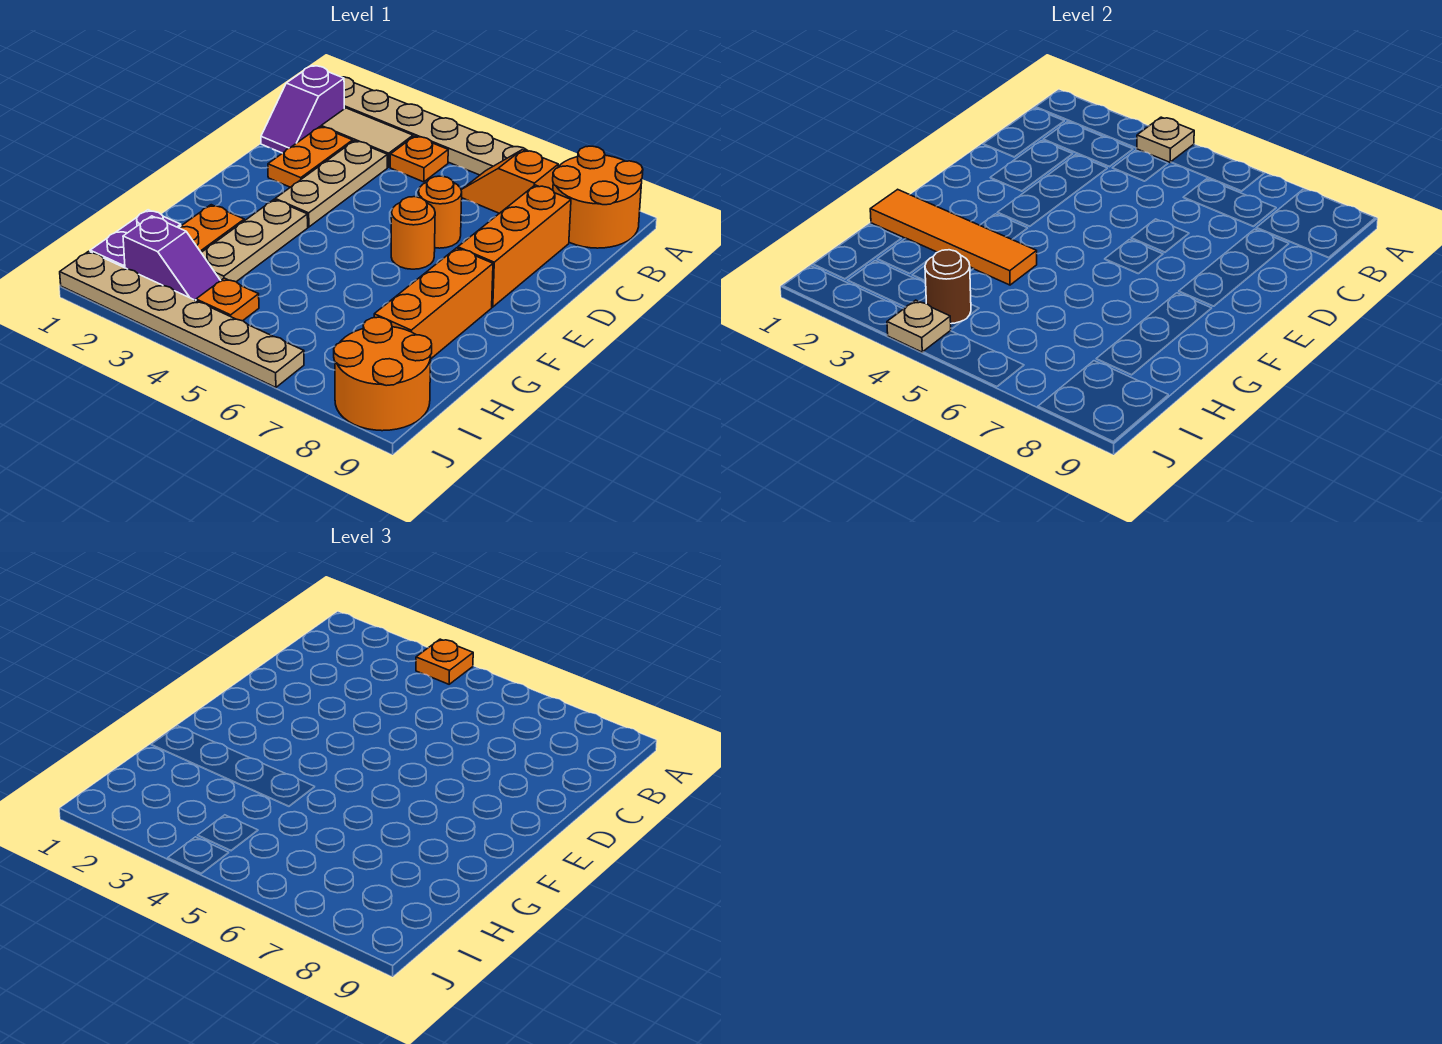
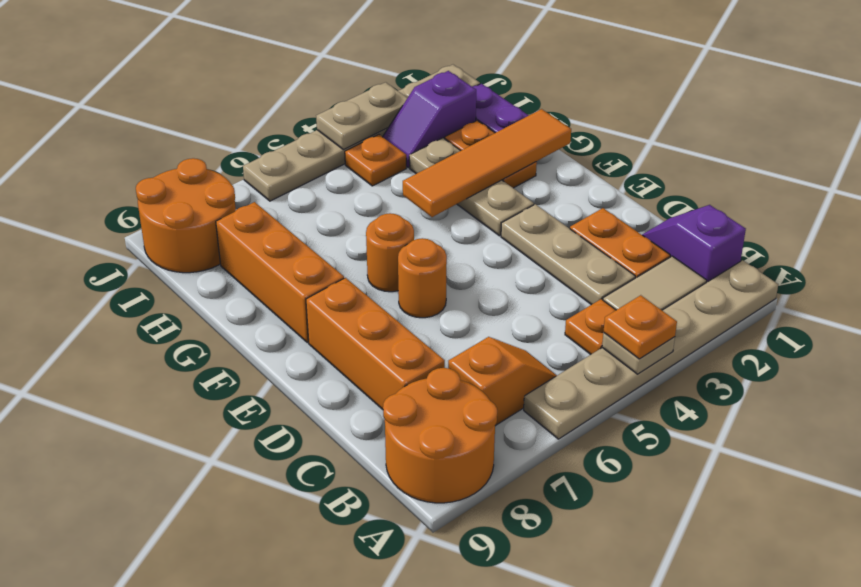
orange 1x1 round brick [418,176,462,248] -> orange 1x1 round brick moved to [366,213,414,292]
brown 1x1 round brick [925,250,971,324] -> none
tan 1x1 plate [887,300,951,352] -> tan 1x2 plate [316,82,407,150]

